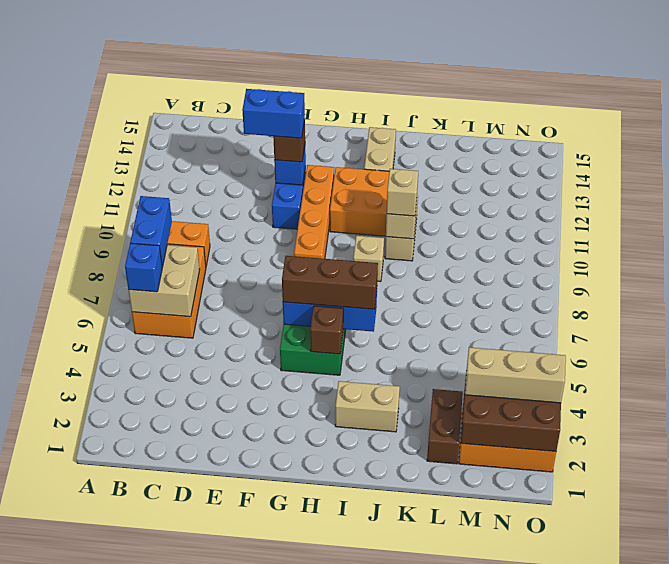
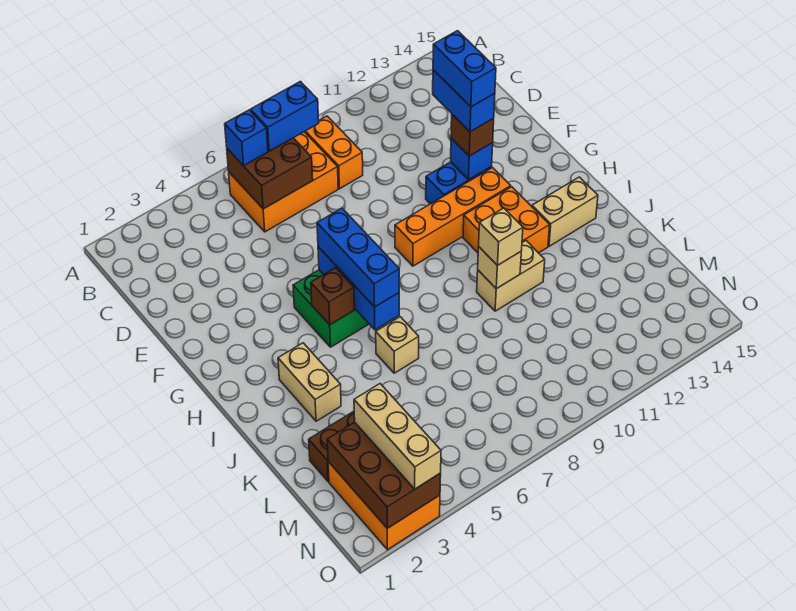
tan 2x2 brick [128,245,200,317] -> brown 2x2 brick [227,138,313,209]
none -> blue 1x2 brick [433,31,496,107]
brown 1x3 brick [282,256,378,309] -> blue 1x3 brick [317,208,399,307]
tan 1x1 brick [353,236,384,282] -> tan 1x1 brick moved to [376,317,419,373]

